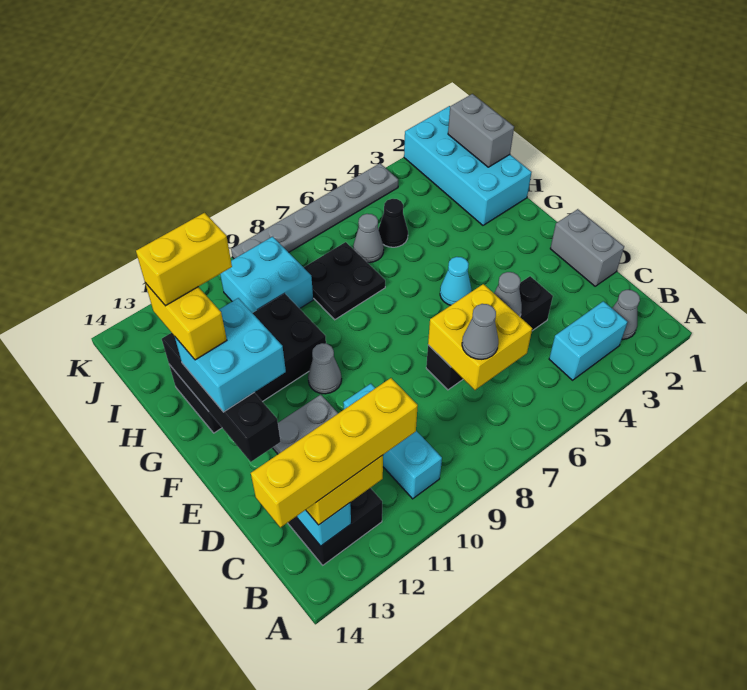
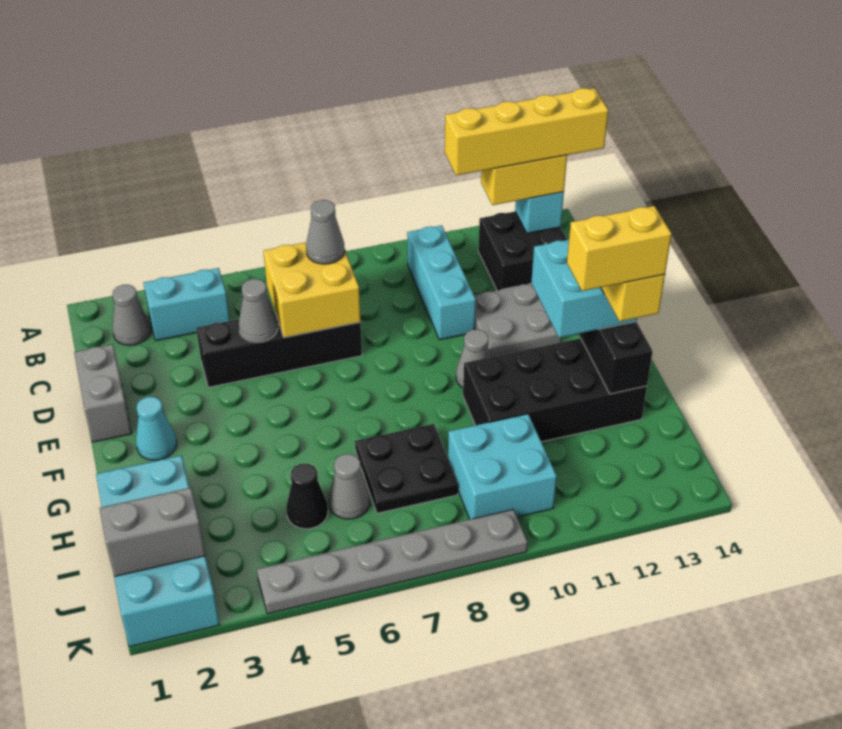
cyan 1x1 cone [440,257,471,305] -> cyan 1x1 cone moved to [136,397,177,460]
grey 1x2 brick [448,94,514,167] -> grey 1x2 brick turned to [100,488,205,577]

